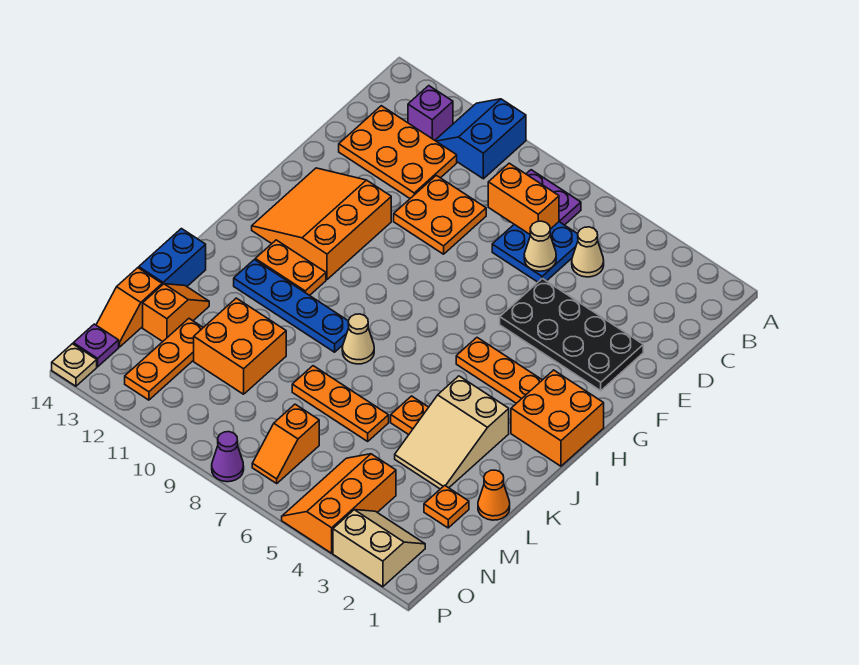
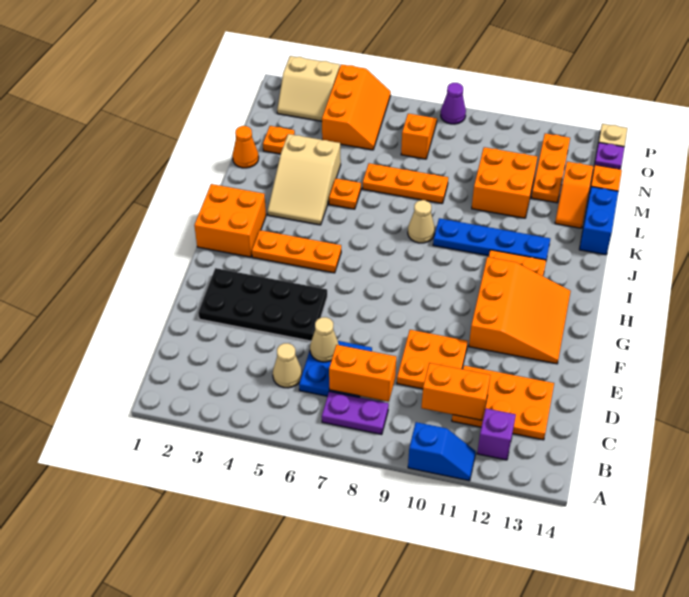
blue 2x2 slope [435,99,526,179] -> blue 1x2 slope [408,422,476,481]
none -> orange 1x2 brick [421,363,490,420]
tan 2x3 slope [395,376,509,489] -> tan 2x3 slope turned to [267,134,341,225]

